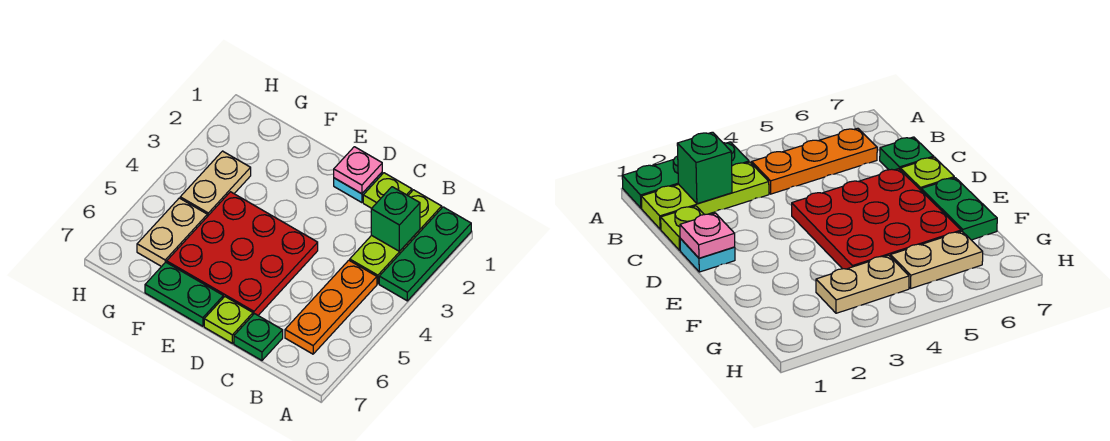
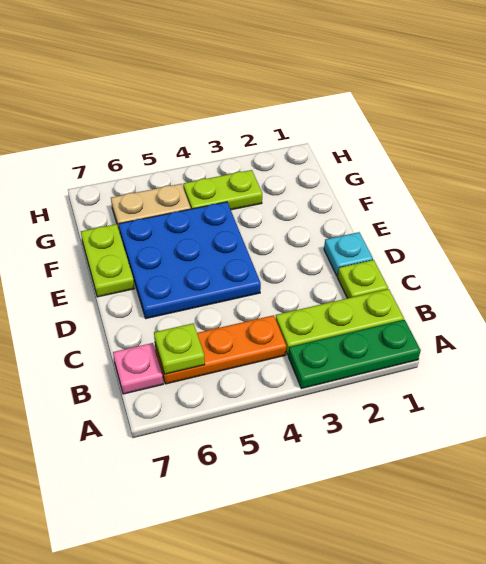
green 1x1 brick [371,187,420,252] -> none
green 1x1 plate [234,314,283,360] -> none
pink 1x1 plate [334,147,382,194] -> pink 1x1 plate moved to [113,343,163,394]
red 3x3 plate [167,192,318,315] -> blue 3x3 plate [119,202,261,319]
lime 1x1 plate [204,297,253,343] -> lime 1x1 plate moved to [154,323,205,374]
green 1x2 plate [145,262,223,326] -> lime 1x2 plate [81,224,134,297]
tan 1x2 plate [180,151,251,217] -> lime 1x2 plate [183,170,262,210]

